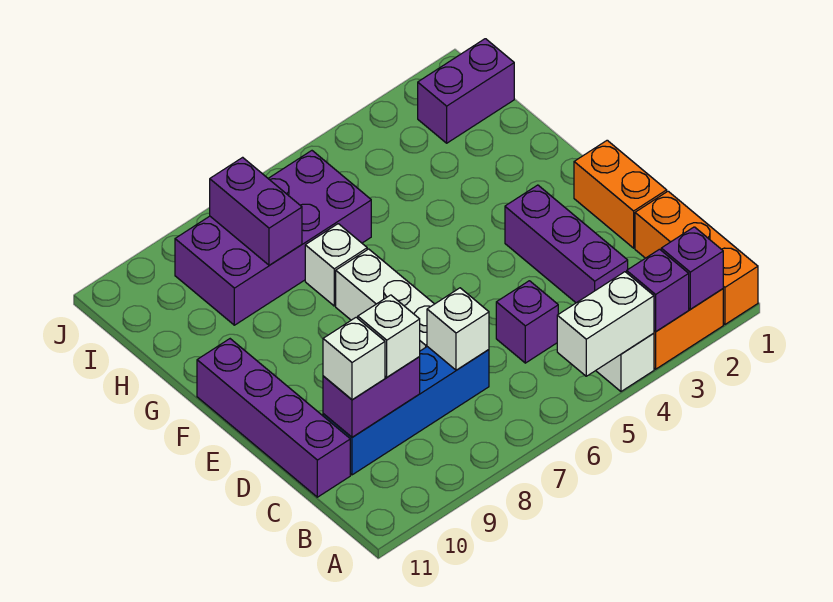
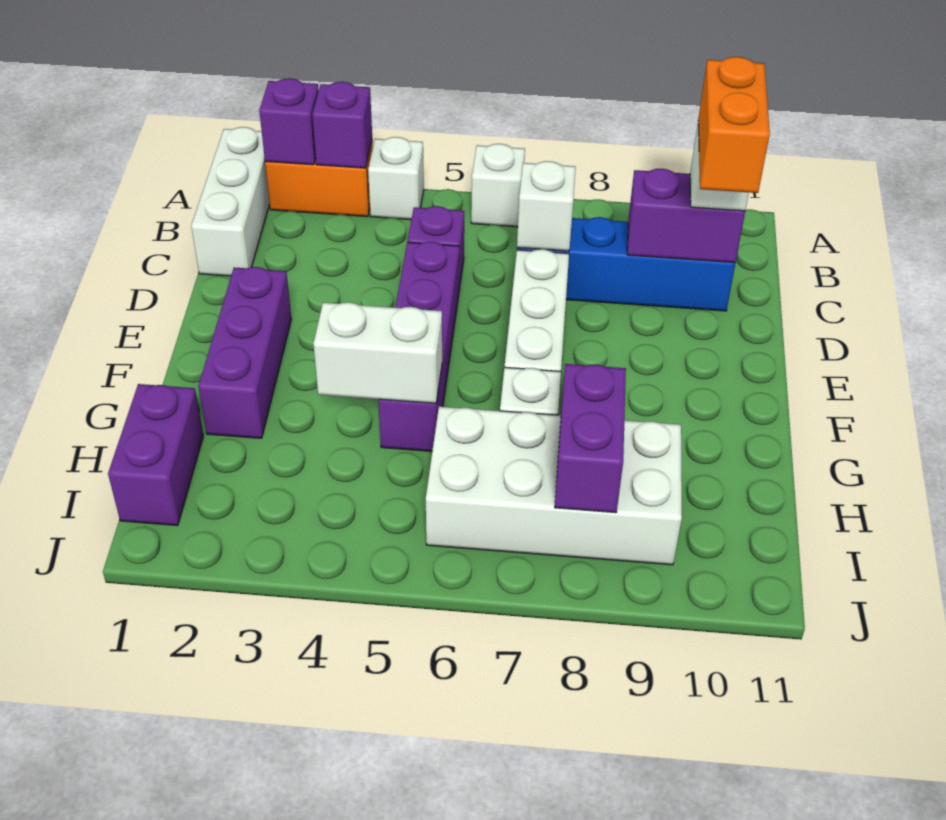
orange 1x3 brick [635,191,758,324] -> white 1x3 brick [191,127,270,276]
white 1x2 brick [557,272,654,376] -> white 1x2 brick moved to [313,302,442,403]
purple 1x3 brick [505,185,628,303] -> purple 1x3 brick moved to [198,267,291,438]
white 1x1 brick [358,295,420,377] -> white 1x1 brick moved to [471,144,525,227]
purple 1x4 brick [197,339,350,497] -> purple 1x4 brick moved to [379,242,459,451]
orange 1x2 brick [574,140,667,248] -> orange 1x2 brick moved to [698,57,770,193]
purple 2x4 brick [175,151,371,325] -> white 2x4 brick [426,406,682,565]
purple 1x2 brick [418,39,514,143] -> purple 1x2 brick turned to [108,384,203,526]

